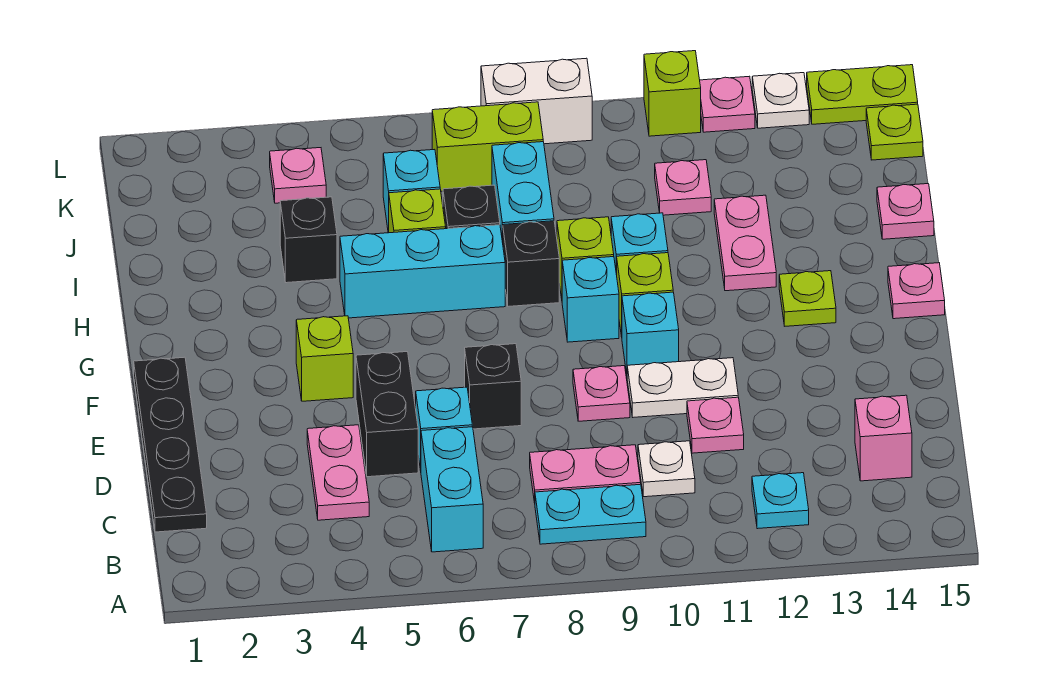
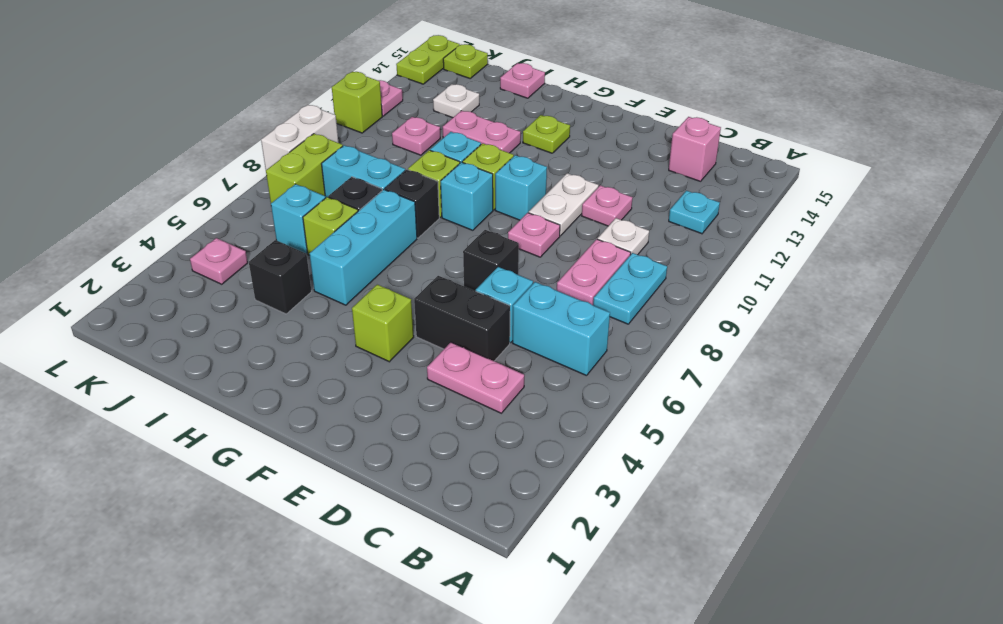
black 1x4 plate [134,357,207,532] -> none
pink 1x1 plate [888,263,945,319] -> none
white 1x1 plate [752,73,809,128] -> white 1x1 plate moved to [433,84,479,118]

